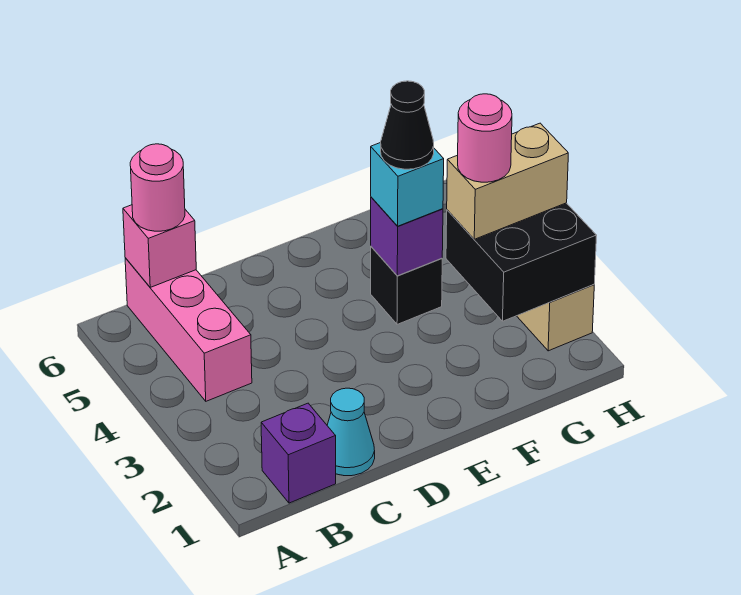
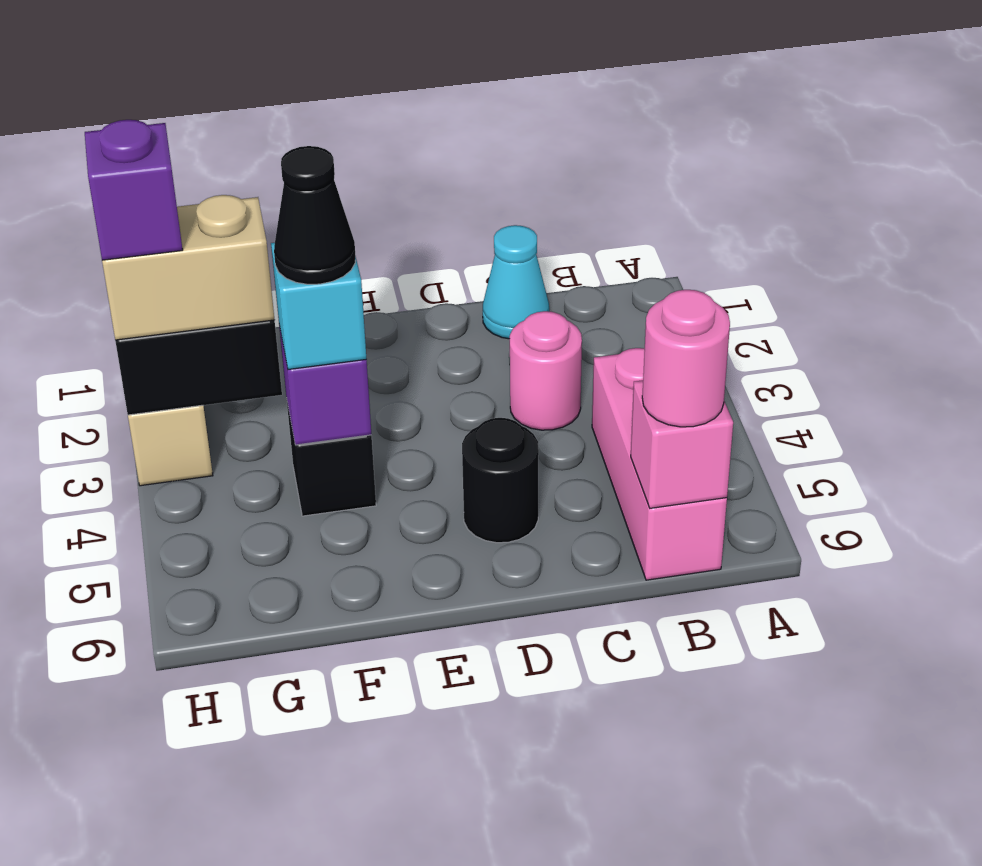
purple 1x1 brick [261,403,336,503] -> purple 1x1 brick moved to [85,120,183,260]
none -> black 1x1 round brick [462,418,539,543]
pink 1x1 round brick [458,94,512,182] -> pink 1x1 round brick moved to [510,311,582,430]

